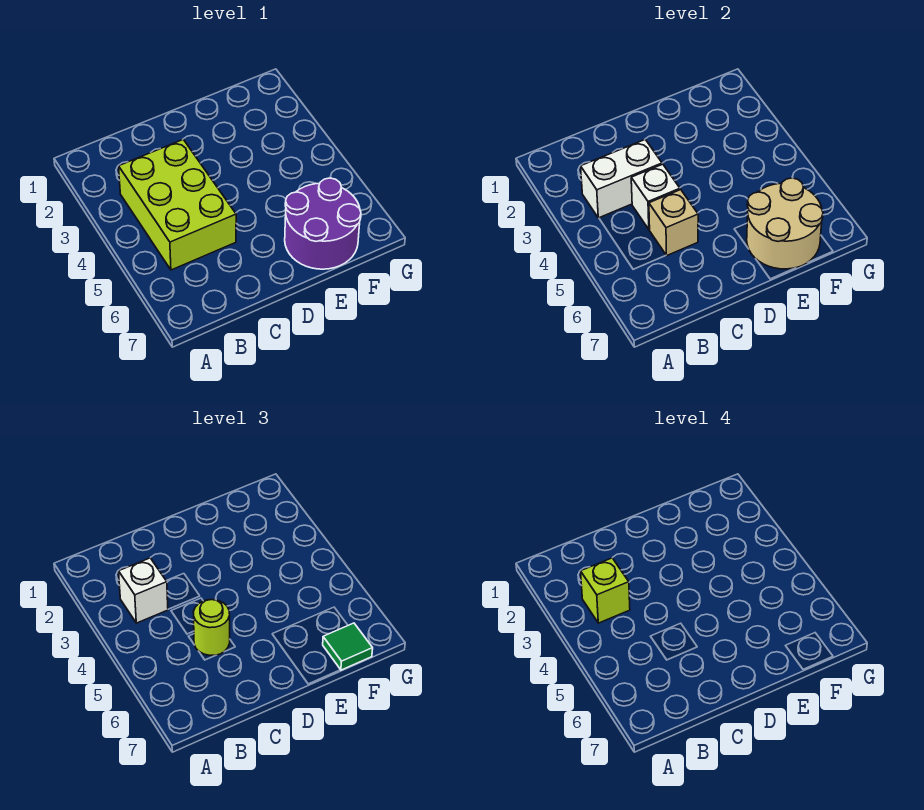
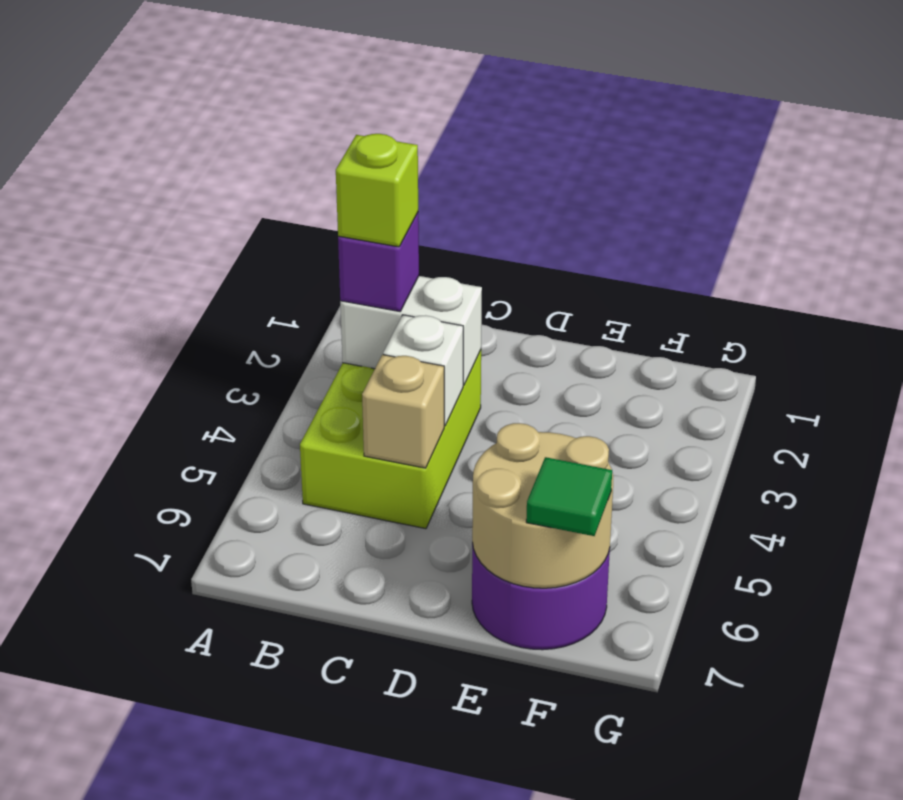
white 1x1 brick [119,558,168,623] -> purple 1x1 brick [338,213,419,311]
lime 1x1 round brick [193,600,230,655] -> none

